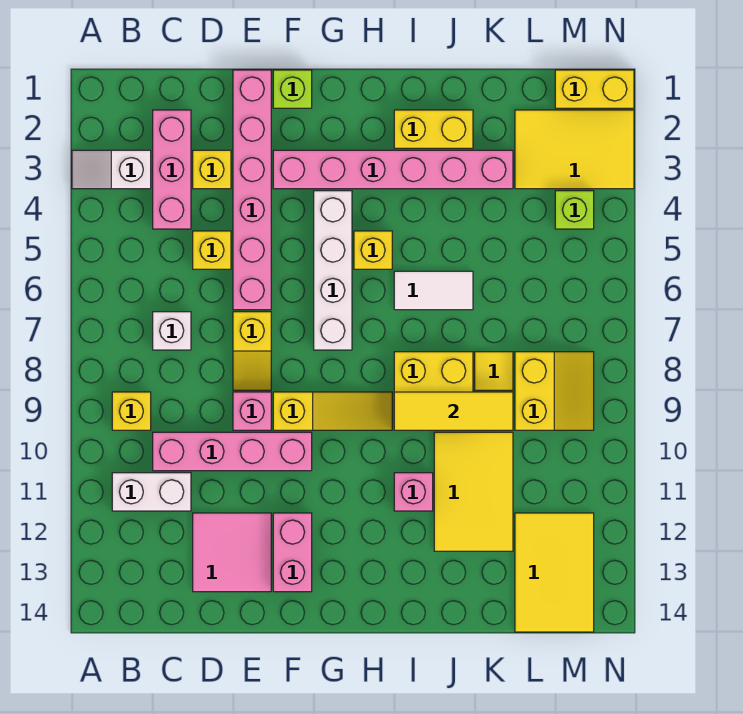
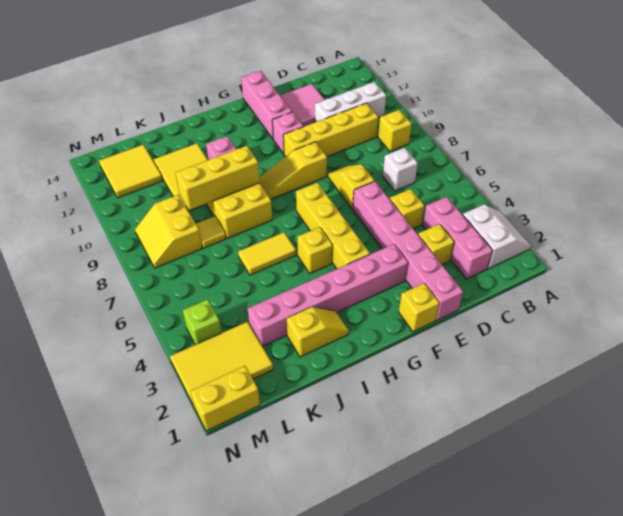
white 1x2 slope [72,150,151,189] -> white 2x2 slope [463,205,531,269]
white 1x2 brick [112,473,191,511] -> white 1x3 brick [315,82,386,122]
pink 1x4 brick [153,432,312,471] -> yellow 1x4 brick [283,103,378,157]
pink 1x1 brick [233,392,271,430] -> pink 1x1 brick moved to [272,112,303,154]
lime 1x1 brick [273,70,312,108] -> yellow 1x1 brick [399,283,439,332]
pink 1x2 brick [273,513,312,592] -> pink 1x3 brick [241,71,292,139]
white 1x4 brick [314,191,352,350] -> yellow 1x4 brick [296,183,370,269]
yellow 1x2 brick [394,110,473,148] -> yellow 1x2 slope [287,307,349,357]
white 1x2 tile [394,271,473,310] -> yellow 1x2 tile [238,232,296,275]
yellow 1x3 tile [394,392,513,430] -> yellow 1x3 brick [176,146,259,210]
yellow 2x3 tile [515,513,594,632] -> yellow 2x2 tile [99,145,162,198]

